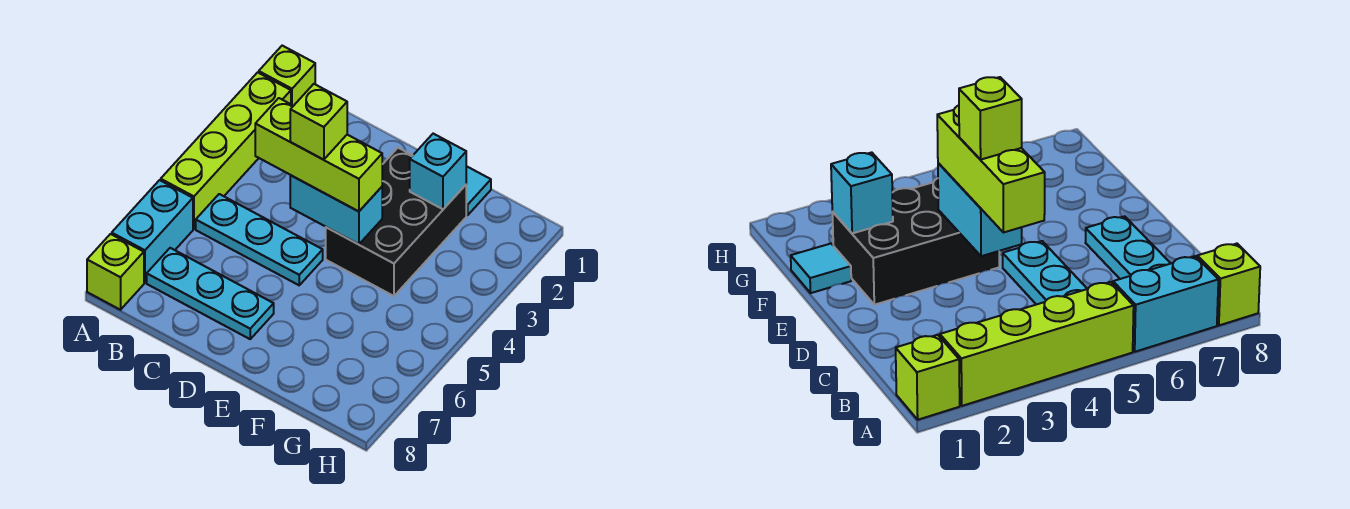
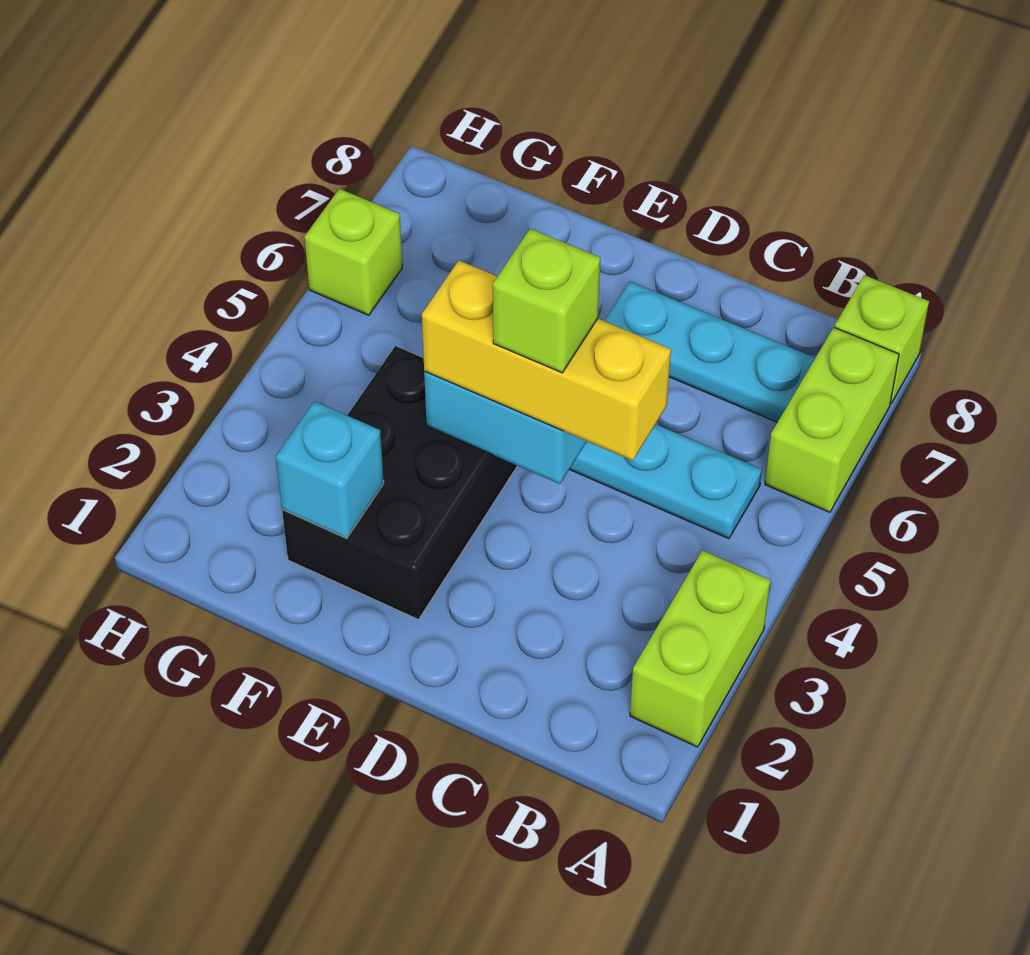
lime 1x1 brick [259,46,315,106] -> lime 1x1 brick moved to [304,189,402,315]
lime 1x4 brick [161,72,291,229] -> lime 1x2 brick [630,550,771,747]
cyan 1x2 brick [112,180,193,283] -> lime 1x2 brick [765,327,899,512]
lime 1x3 brick [255,98,382,212] -> yellow 1x3 brick [422,261,671,461]
cyan 1x1 tile [466,166,491,215] -> none

